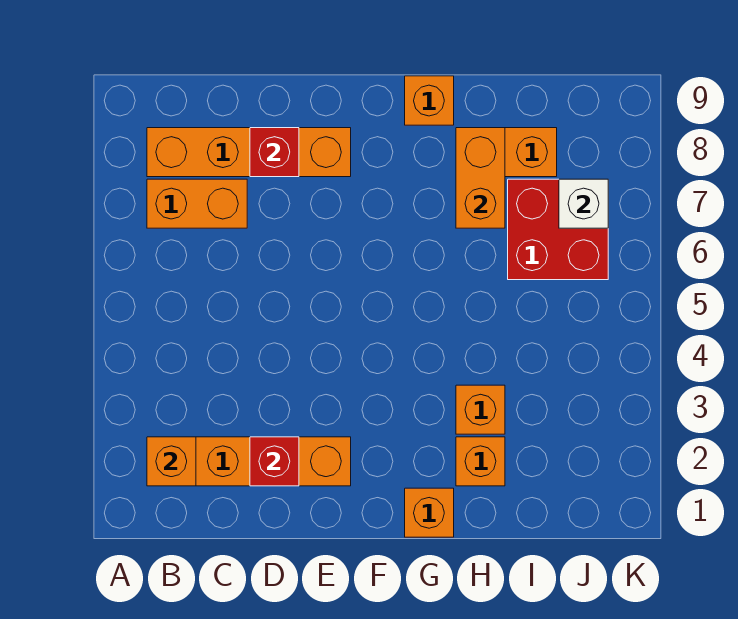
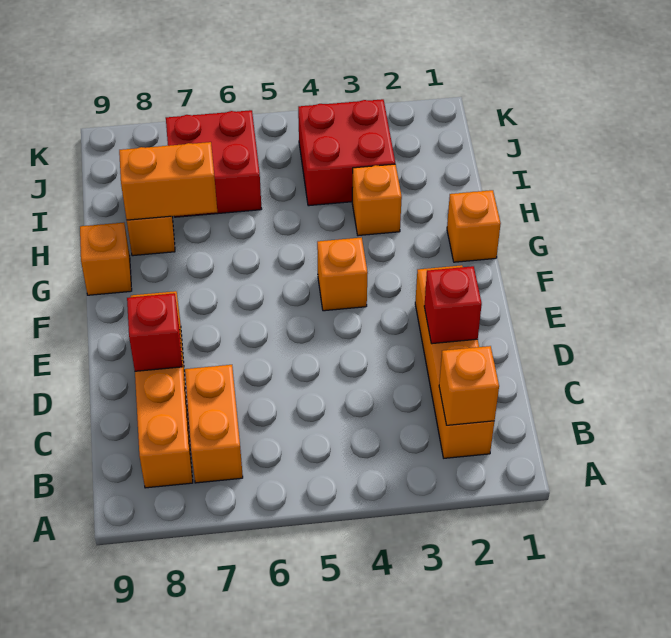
orange 1x1 brick [456,437,505,486] -> orange 1x1 brick moved to [317,237,368,311]
none -> red 2x2 brick [298,99,395,206]
white 1x1 brick [559,179,608,228] -> none

